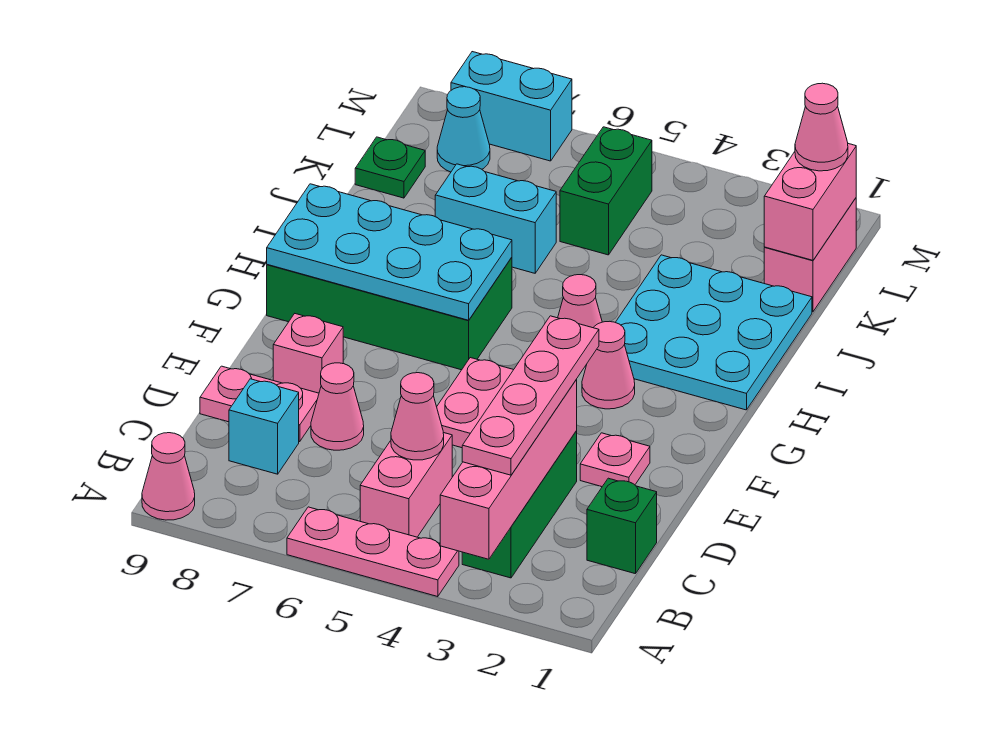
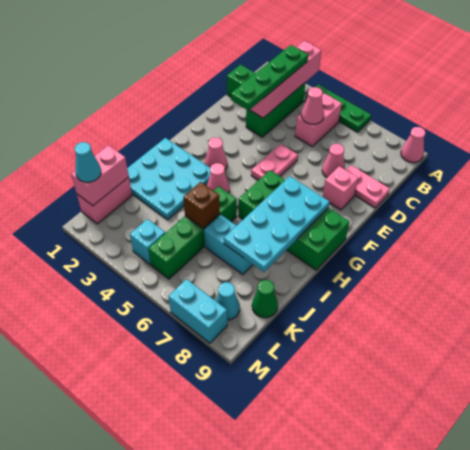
pink 1x3 plate [287,507,459,597] -> green 1x3 plate [305,85,371,132]
pink 1x4 plate [462,316,599,475] -> green 1x4 plate [231,45,308,111]
cyan 1x1 brick [229,379,299,474] -> cyan 1x1 brick moved to [130,219,165,265]
pink 1x1 plate [580,433,650,487] -> none
cyan 2x4 plate [267,184,512,320] -> cyan 2x4 plate turned to [224,176,330,272]
none -> brown 1x1 brick [183,182,220,229]
green 1x2 brick [560,127,652,255] -> green 1x4 brick [149,186,237,279]
green 1x1 plate [355,137,425,198] -> green 1x1 cone [252,280,278,318]
pink 1x1 cone [795,83,848,171] -> cyan 1x1 cone [75,142,101,182]

